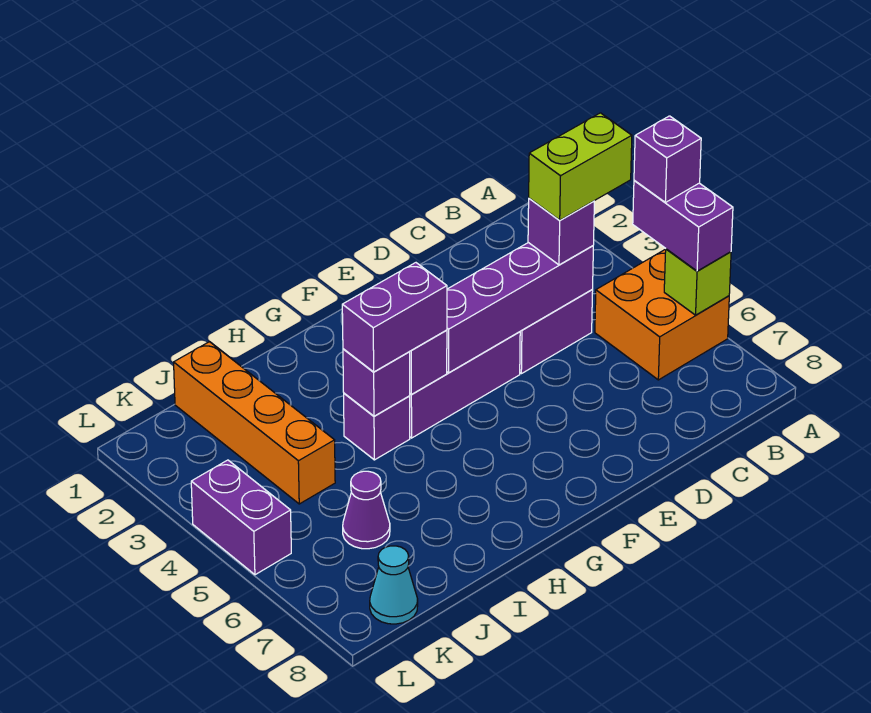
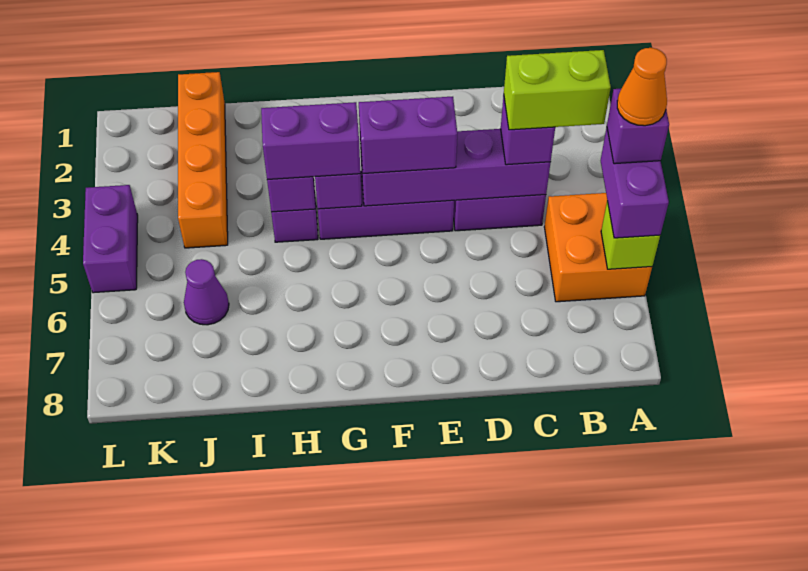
none -> orange 1x1 cone [617,48,667,126]
none -> purple 1x2 brick [359,97,457,174]
cyan 1x1 cone [370,546,418,624] -> none

